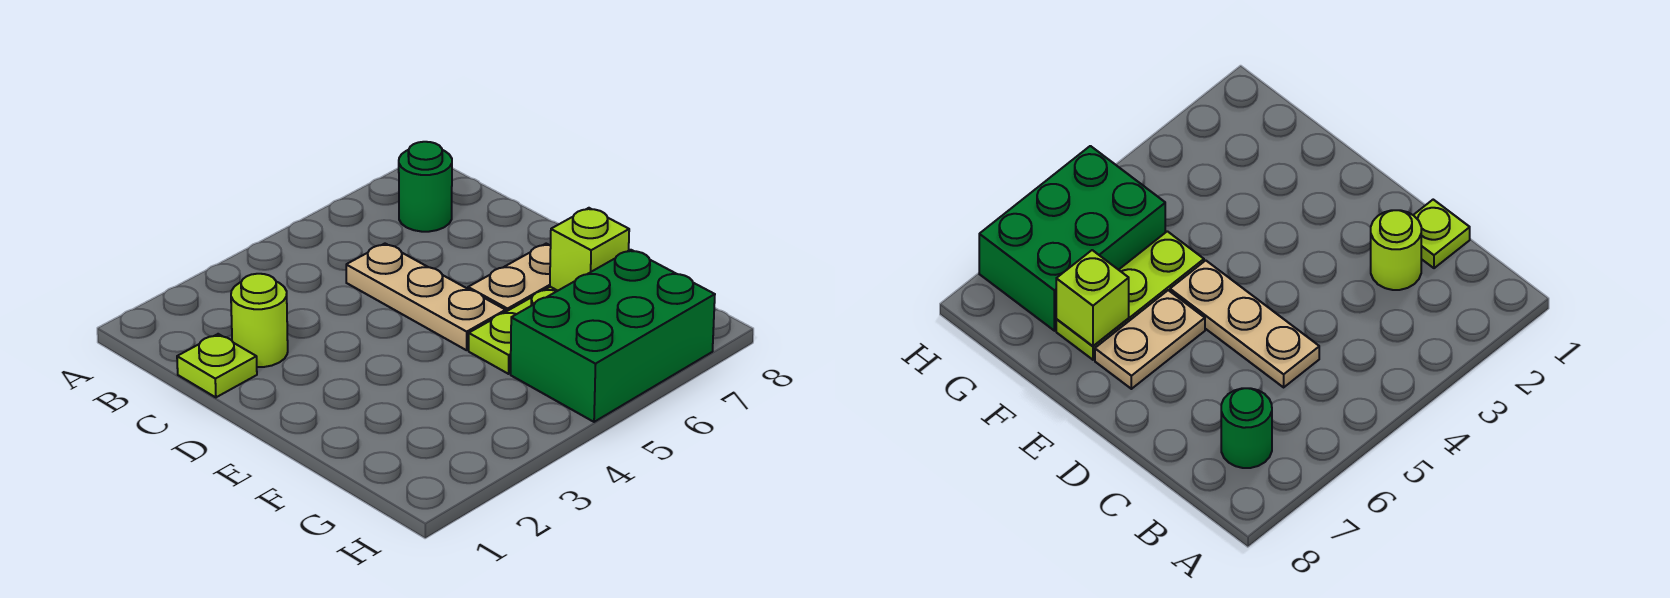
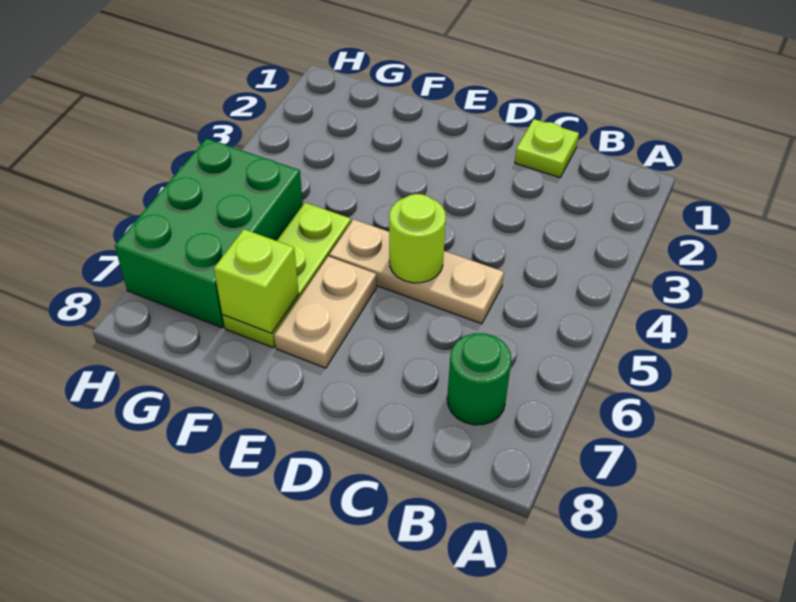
lime 1x1 round brick [231,274,288,367] -> lime 1x1 round brick moved to [389,194,446,283]

